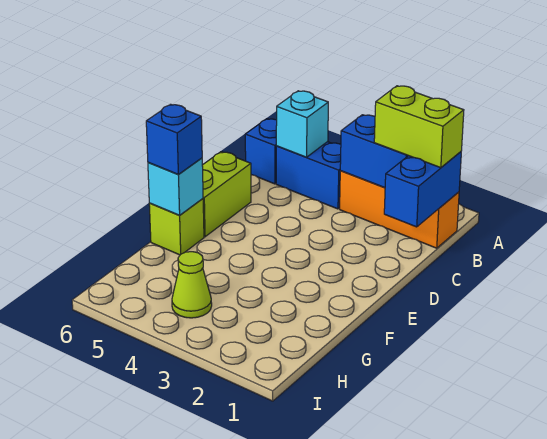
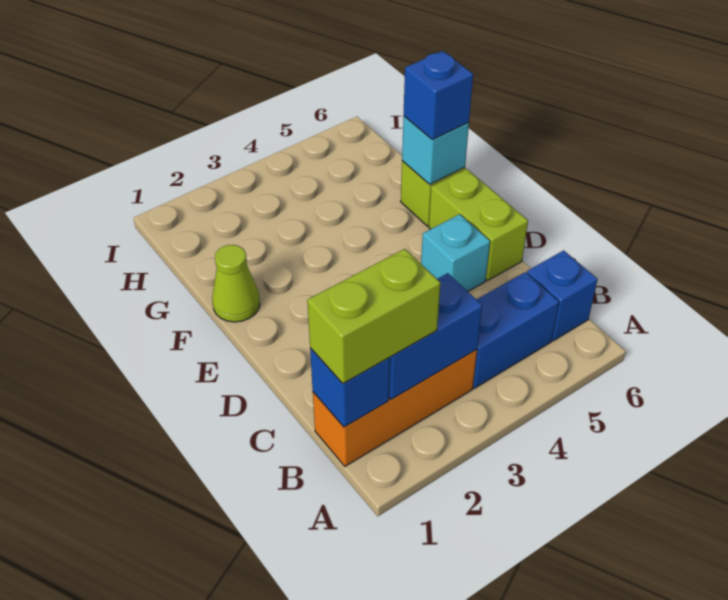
blue 1x2 brick [384,152,461,227] -> blue 1x1 brick [310,348,390,427]
cyan 1x1 brick [276,91,328,157] -> cyan 1x1 brick moved to [421,214,490,291]
lime 1x1 cone [172,252,212,318] -> lime 1x1 cone moved to [212,245,260,322]

